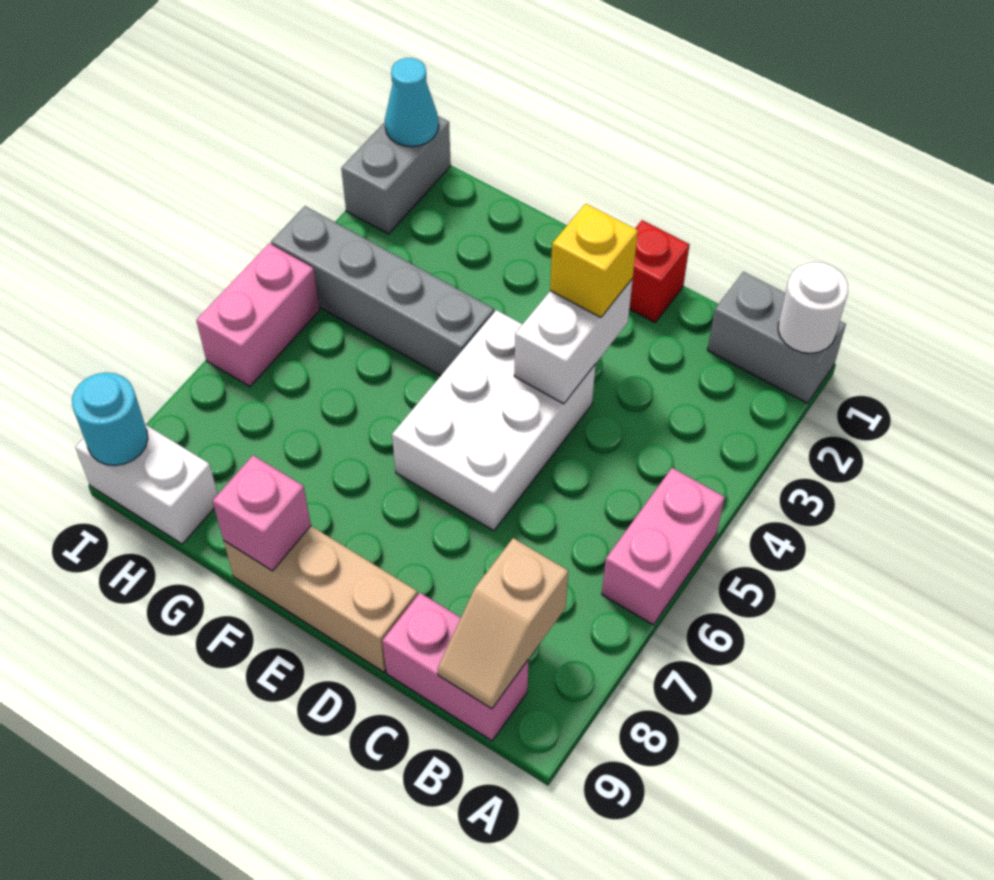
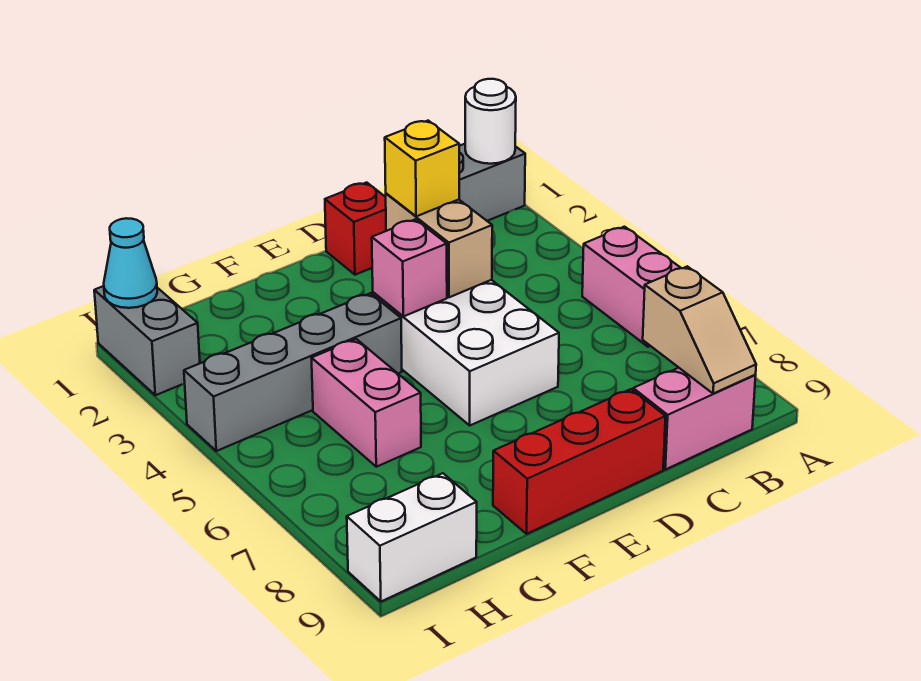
white 1x2 brick [514,279,633,404] -> tan 1x2 brick [386,193,492,297]
tan 1x3 brick [224,526,418,672] -> red 1x3 brick [493,389,666,534]
pink 1x1 brick [213,455,311,571] -> pink 1x1 brick moved to [372,219,447,316]
pink 1x2 brick [196,244,320,387] -> pink 1x2 brick moved to [312,339,421,467]
cyan 1x1 round brick [72,373,148,466] -> none

